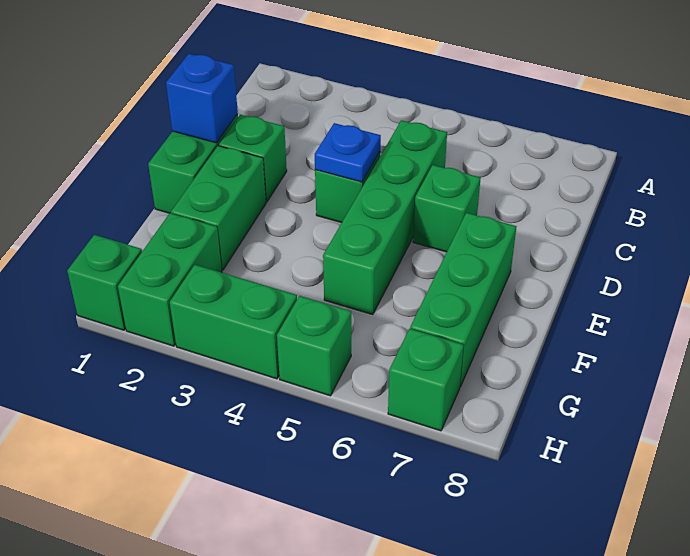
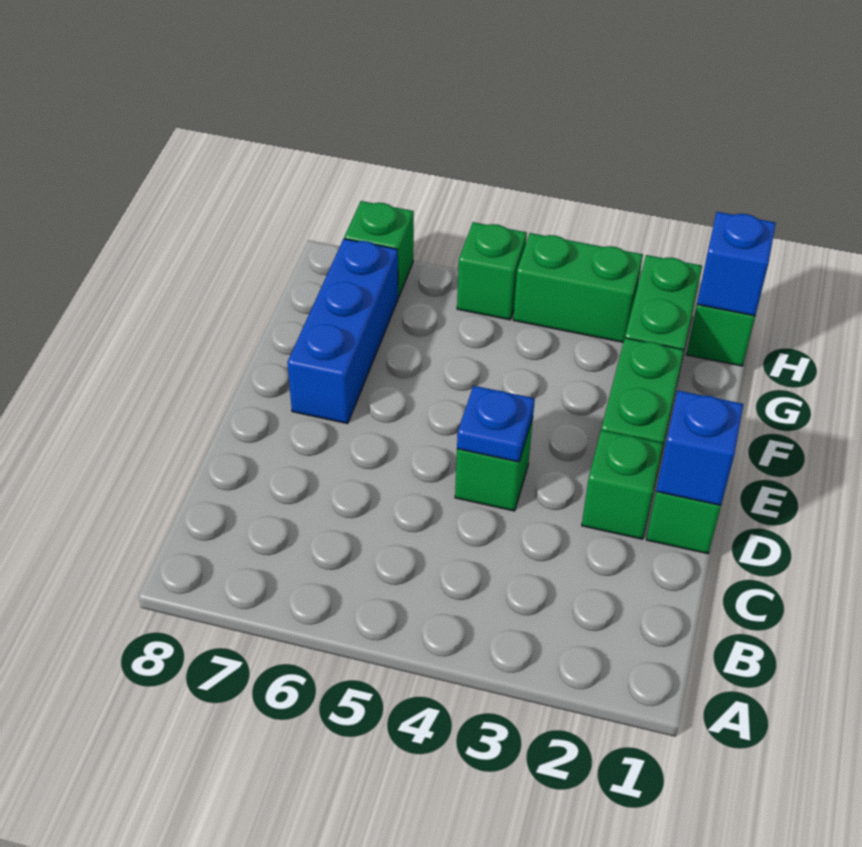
green 1x4 brick [323,120,447,315] -> none
green 1x1 brick [413,165,481,252] -> none
green 1x3 brick [410,213,516,387] -> blue 1x3 brick [287,239,398,424]
none -> blue 1x1 brick [697,212,776,316]

